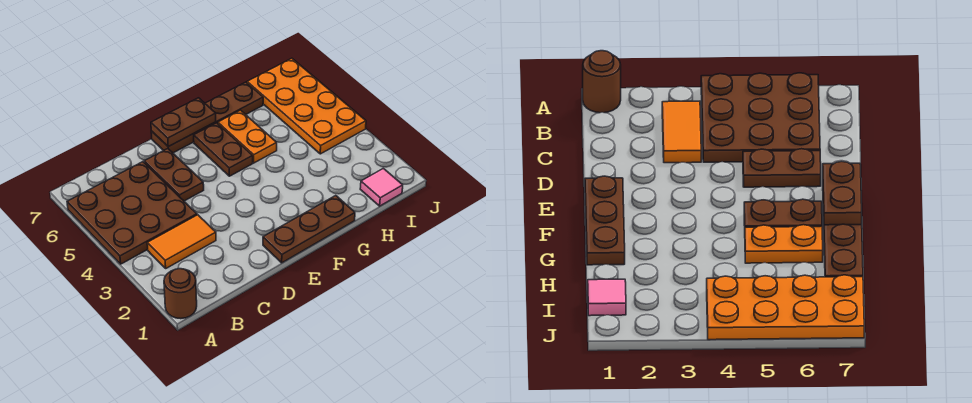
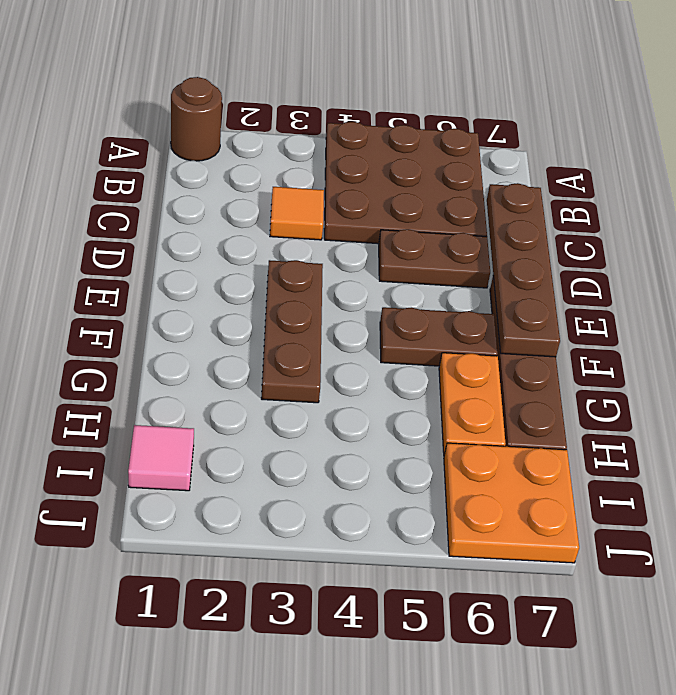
orange 1x2 tile [147,215,216,268] -> orange 1x1 tile [270,187,324,240]
brown 1x3 plate [263,196,355,263] -> brown 1x3 plate moved to [261,260,323,403]
brown 1x2 plate [151,98,216,147] -> brown 1x4 plate [487,183,560,357]
orange 1x2 plate [218,110,277,163] -> orange 1x2 plate turned to [439,353,506,455]
orange 2x4 plate [247,58,366,154] -> orange 2x2 plate [444,443,579,563]

